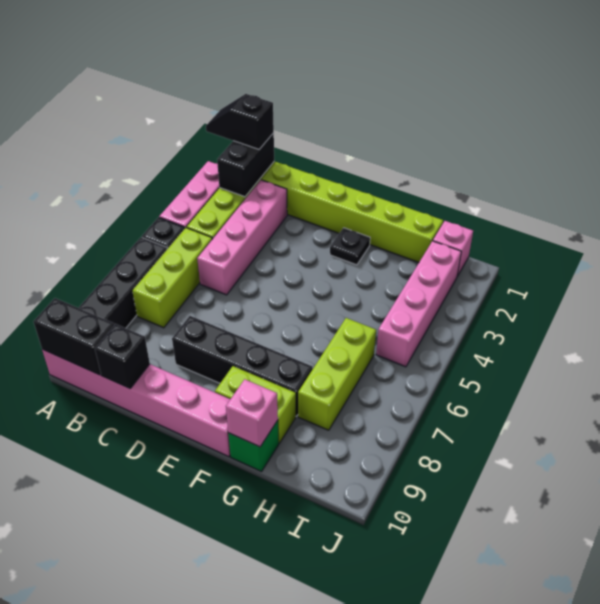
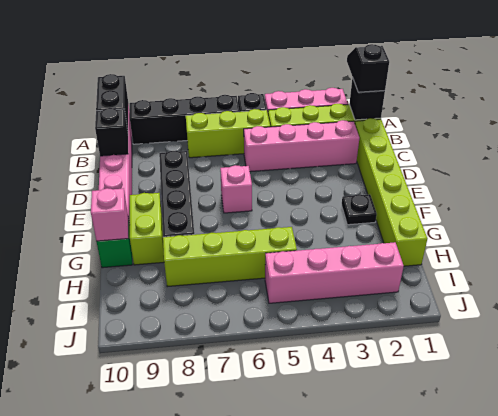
black 1x2 brick [217,133,274,197] -> black 1x1 brick [349,77,385,120]
lime 1x3 brick [298,318,376,430] -> lime 1x4 brick [163,227,297,287]
pink 1x1 brick [433,221,473,276] -> pink 1x1 brick moved to [220,165,252,213]

